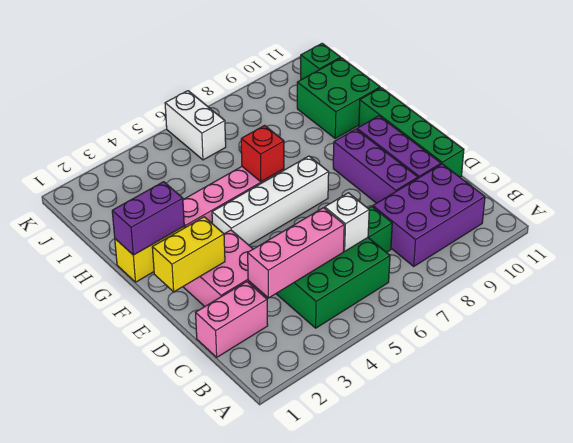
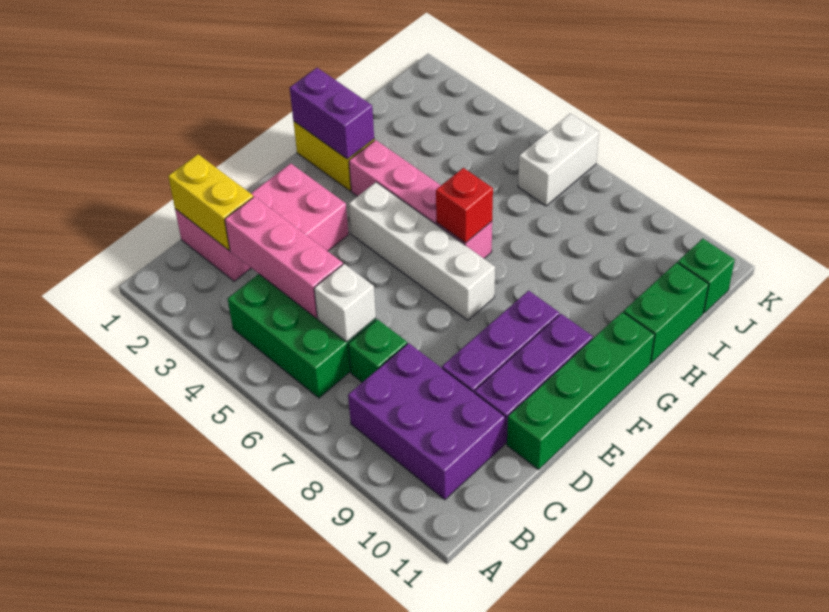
yellow 1x2 brick [152,217,225,292] -> yellow 1x2 brick moved to [168,154,253,250]
green 2x2 brick [297,58,380,138] -> green 1x2 brick [623,262,709,363]

